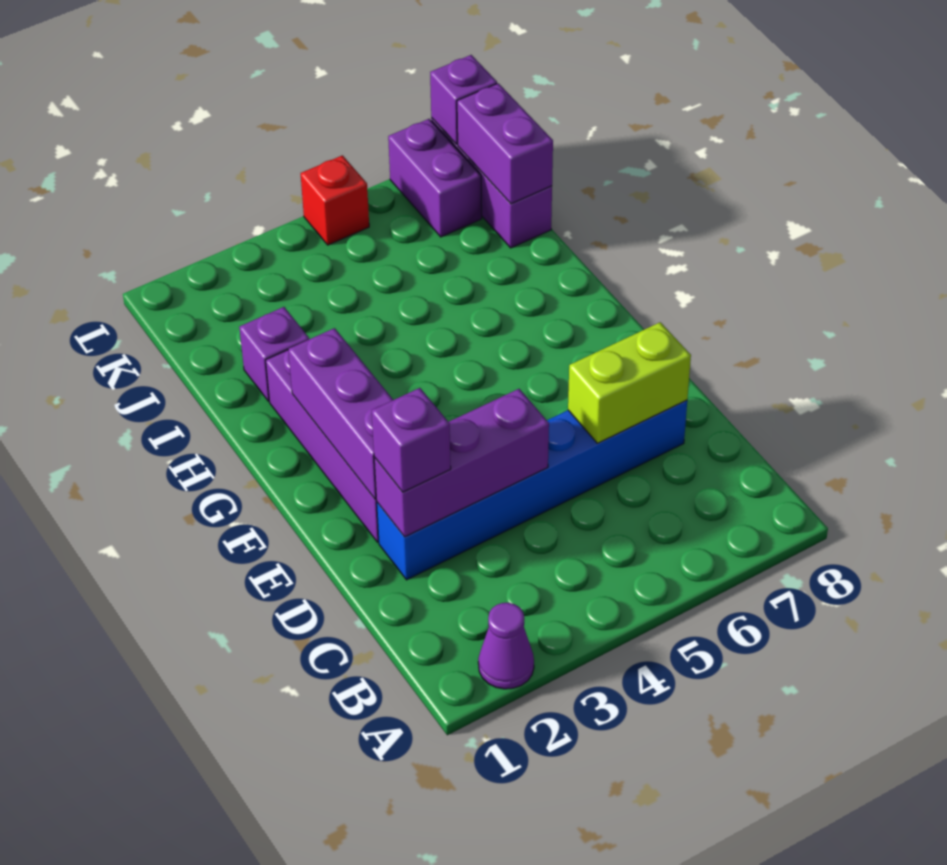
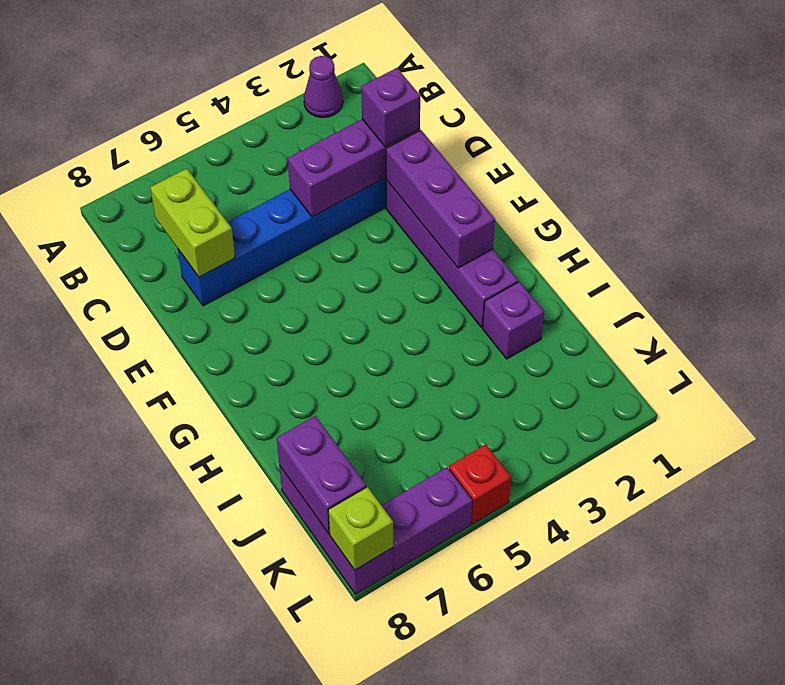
lime 1x2 brick [568,322,691,443] -> lime 1x2 brick turned to [150,169,235,277]
purple 1x2 brick [388,119,482,237] -> purple 1x2 brick turned to [382,467,473,571]
purple 1x1 brick [430,55,497,144] -> lime 1x1 brick [328,487,393,570]

